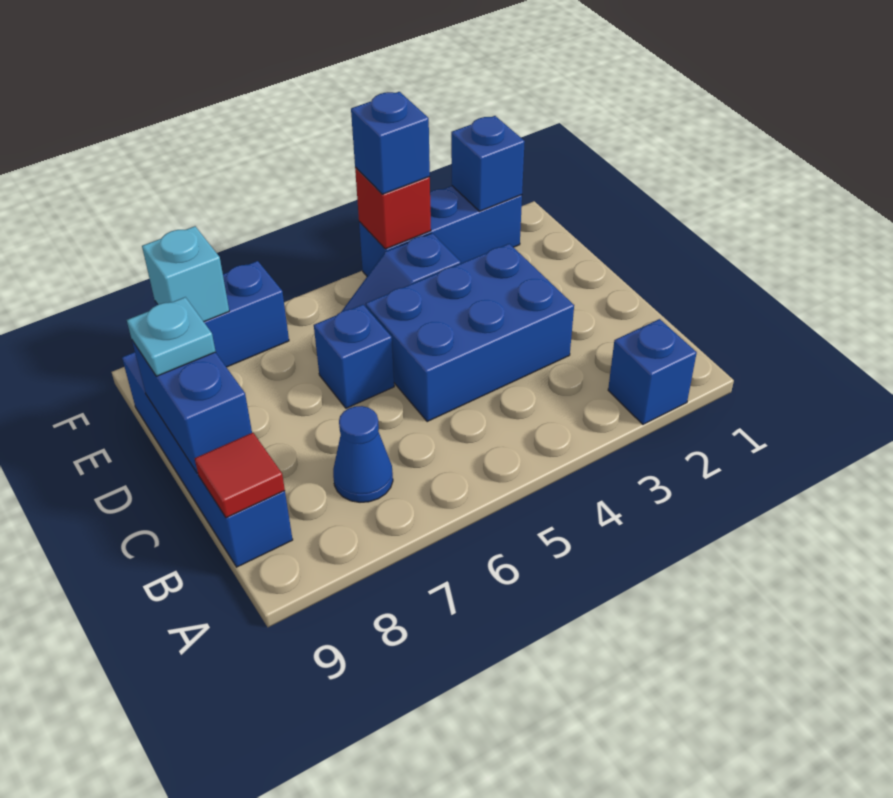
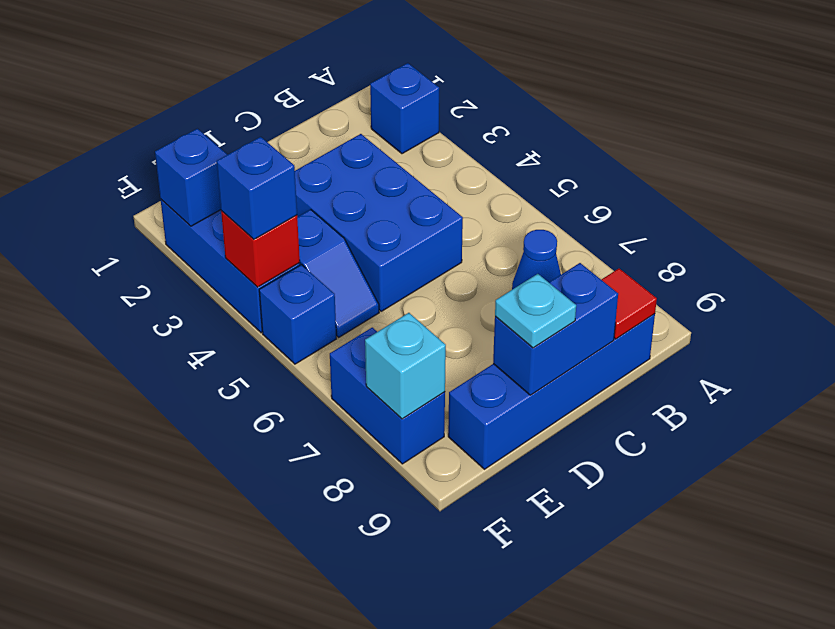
blue 1x1 brick [314,305,394,408] -> blue 1x1 brick moved to [259,265,336,364]

